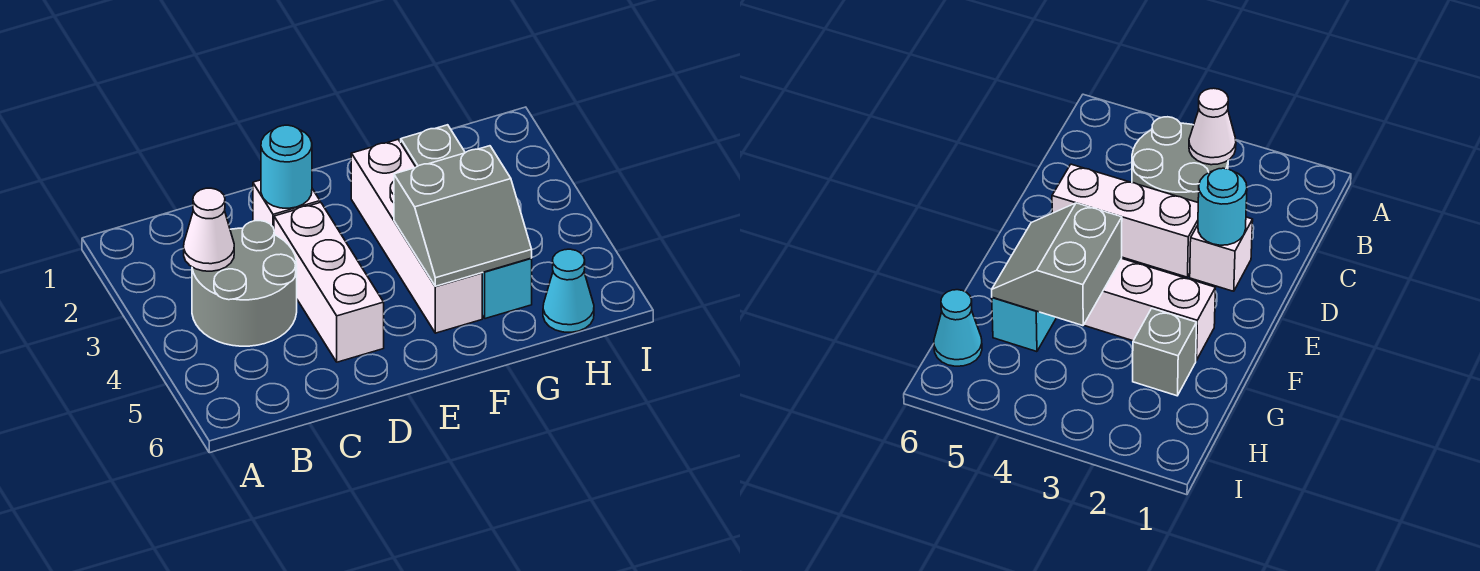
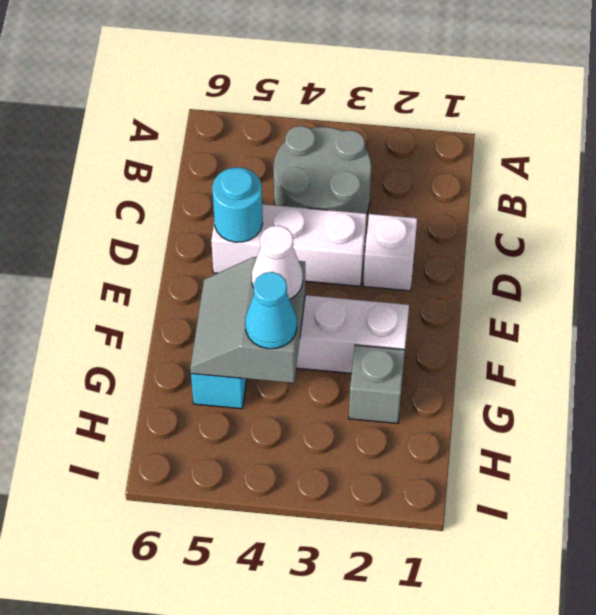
white 1x1 cone [184,188,234,271] -> white 1x1 cone moved to [252,225,303,299]
cyan 1x1 round brick [261,125,312,208] -> cyan 1x1 round brick moved to [212,167,263,242]
cyan 1x1 cone [543,249,594,332] -> cyan 1x1 cone moved to [245,272,297,349]

